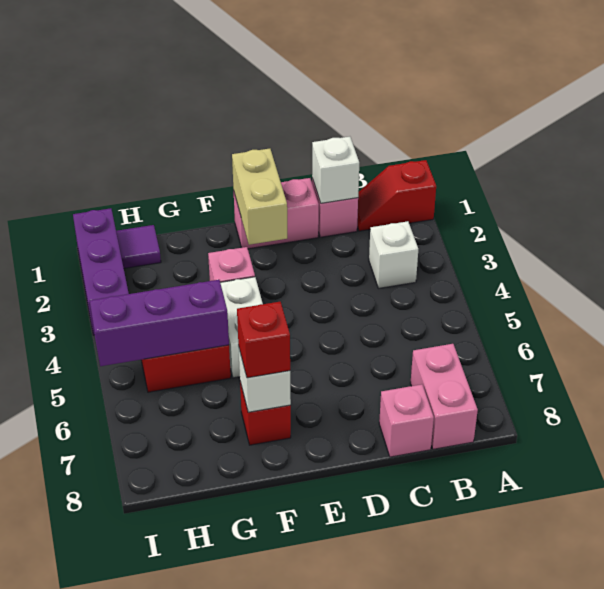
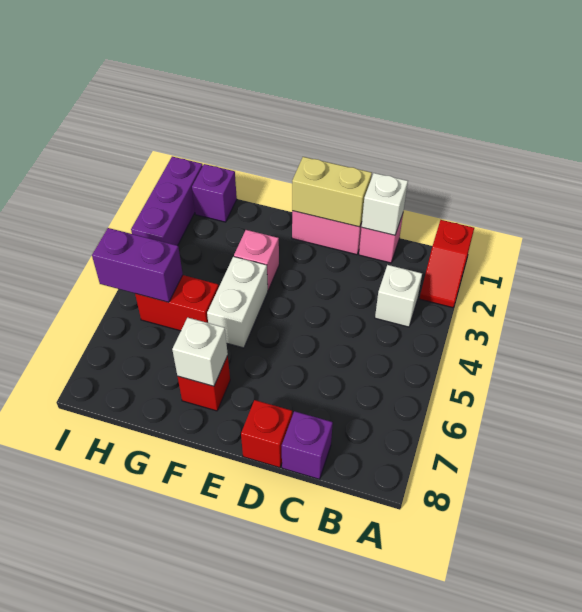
red 1x2 slope [357,160,436,231] -> red 1x2 slope turned to [420,220,474,308]
pink 1x2 brick [410,344,478,449] -> none
pink 1x1 brick [379,384,434,457] -> purple 1x1 brick [282,411,333,479]
tan 1x2 brick [232,149,287,245] -> tan 1x2 brick turned to [292,157,372,227]
red 1x1 brick [237,302,290,378] -> red 1x1 brick moved to [241,400,292,468]
purple 1x3 brick [90,280,229,366] -> purple 1x2 brick [92,228,183,302]
purple 1x1 tile [116,225,161,268] -> purple 1x1 brick [192,164,237,222]

